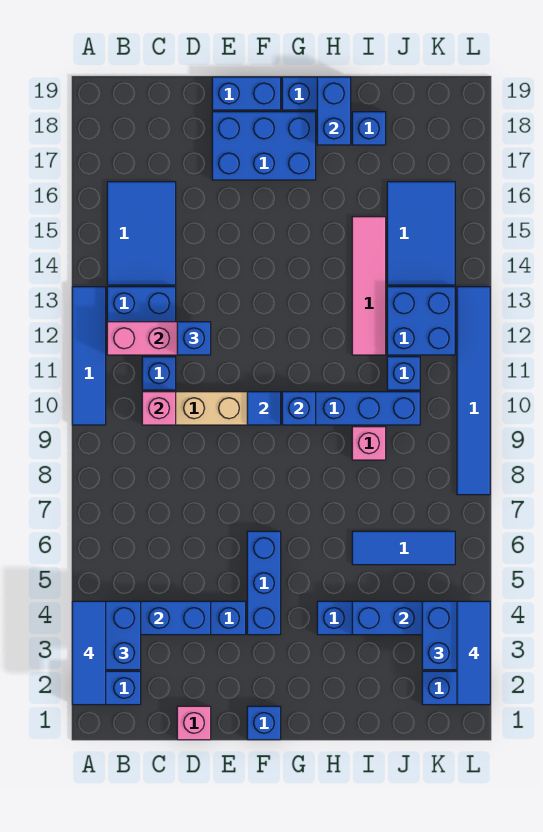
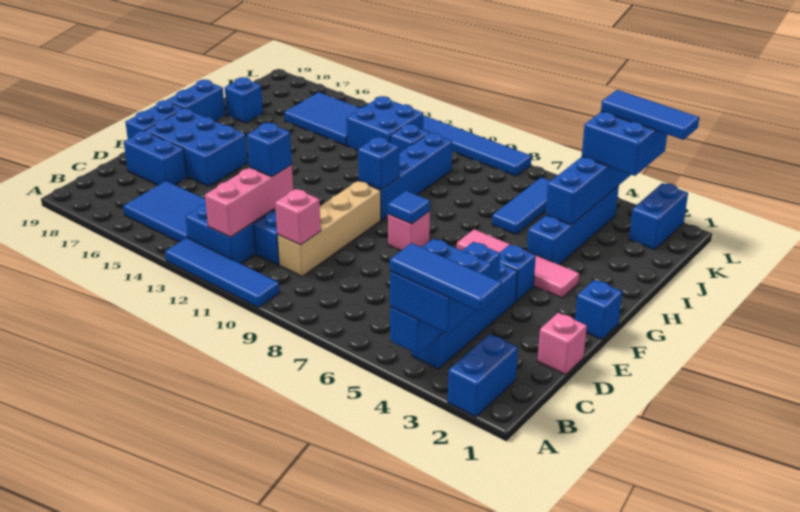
blue 2x3 brick [212,112,316,180] -> blue 2x3 brick turned to [145,109,247,186]
blue 1x3 brick [247,531,281,635] -> blue 1x1 brick [500,245,536,301]
blue 1x1 tile [247,392,281,425] -> blue 1x1 tile moved to [388,191,430,224]
blue 1x2 brick [317,77,351,145] -> blue 1x2 brick moved to [124,131,187,185]
pink 1x1 brick [352,427,386,460] -> pink 1x1 brick moved to [388,211,430,250]
pink 1x4 tile [352,217,386,355] -> pink 1x4 tile moved to [457,229,579,298]

